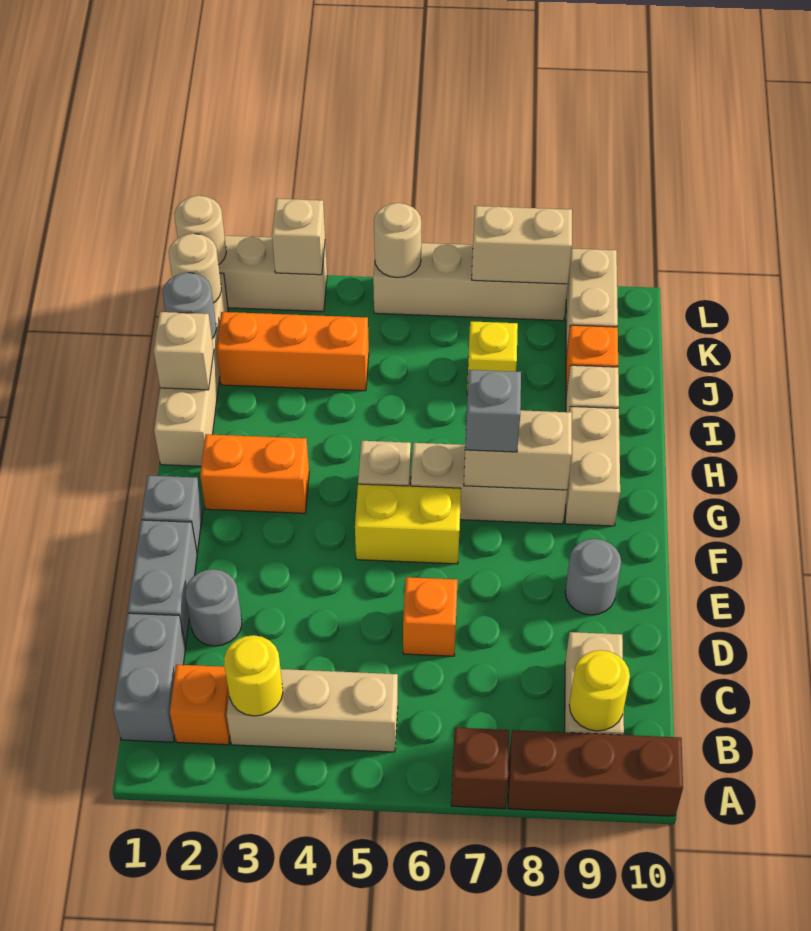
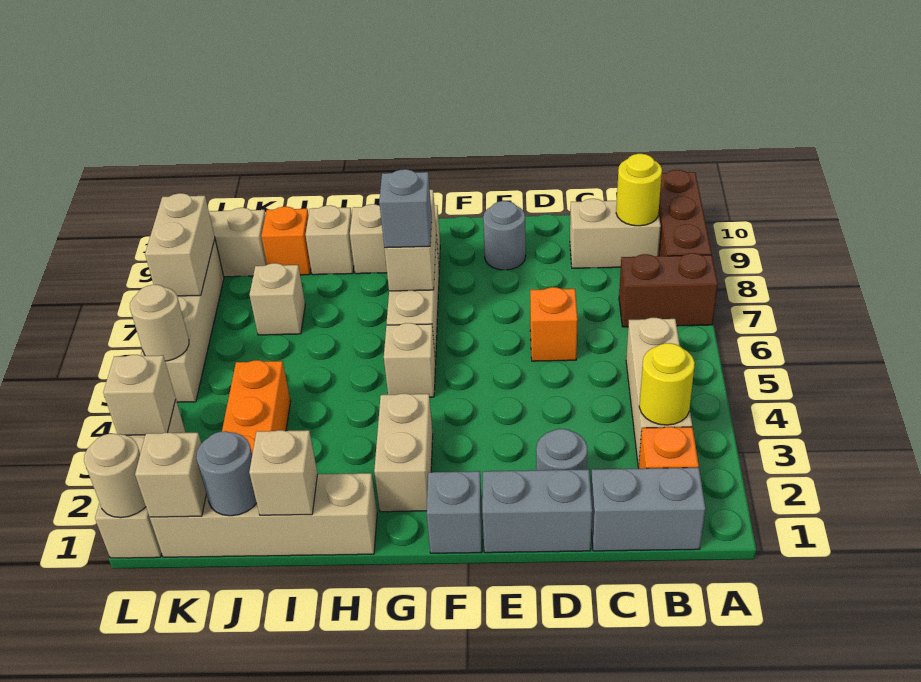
brown 1x1 brick [451,728,509,809] -> brown 1x2 brick [619,253,718,327]
yellow 1x2 brick [355,484,461,564] -> none
orange 1x2 brick [200,434,309,513] -> tan 1x2 brick [374,393,433,512]
yellow 1x1 brick [467,321,518,395] -> tan 1x1 brick [250,263,305,335]
tan 1x1 round brick [169,234,221,303] -> tan 1x1 brick [135,433,206,517]

